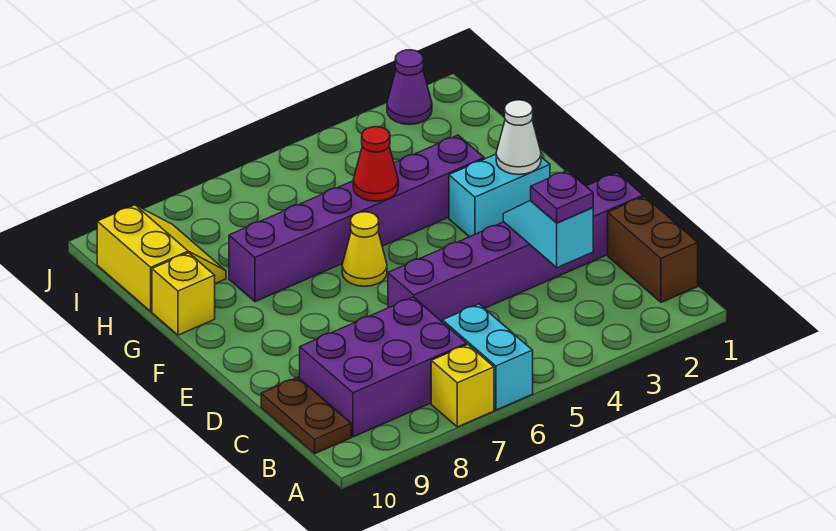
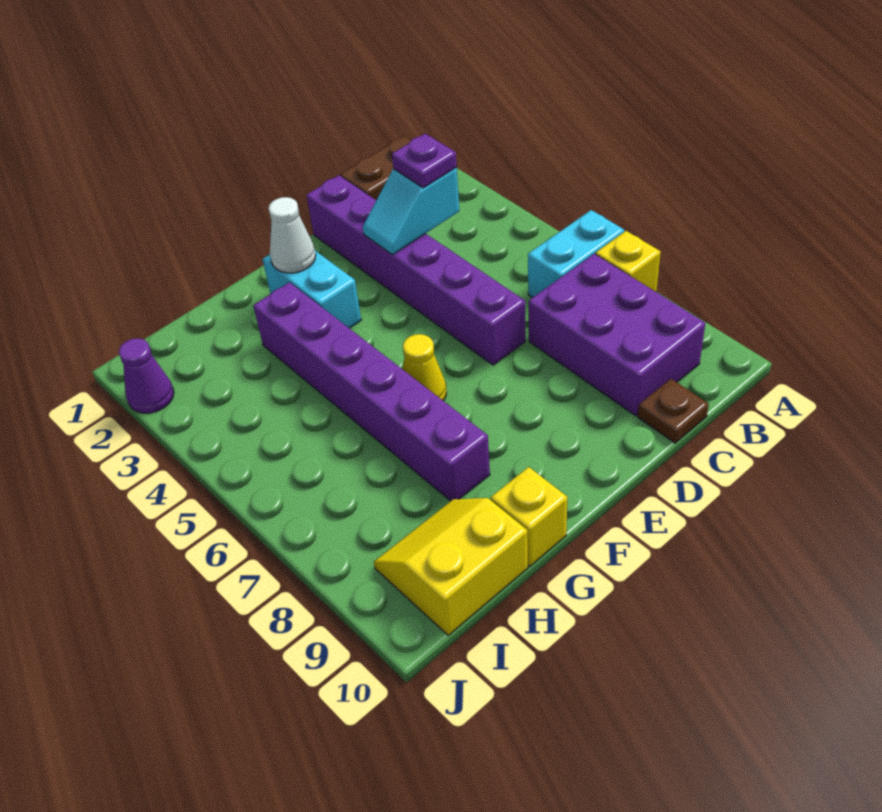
brown 1x2 plate [261,377,351,454] -> brown 1x1 plate [638,379,709,443]
red 1x1 cone [353,127,398,201] -> none

